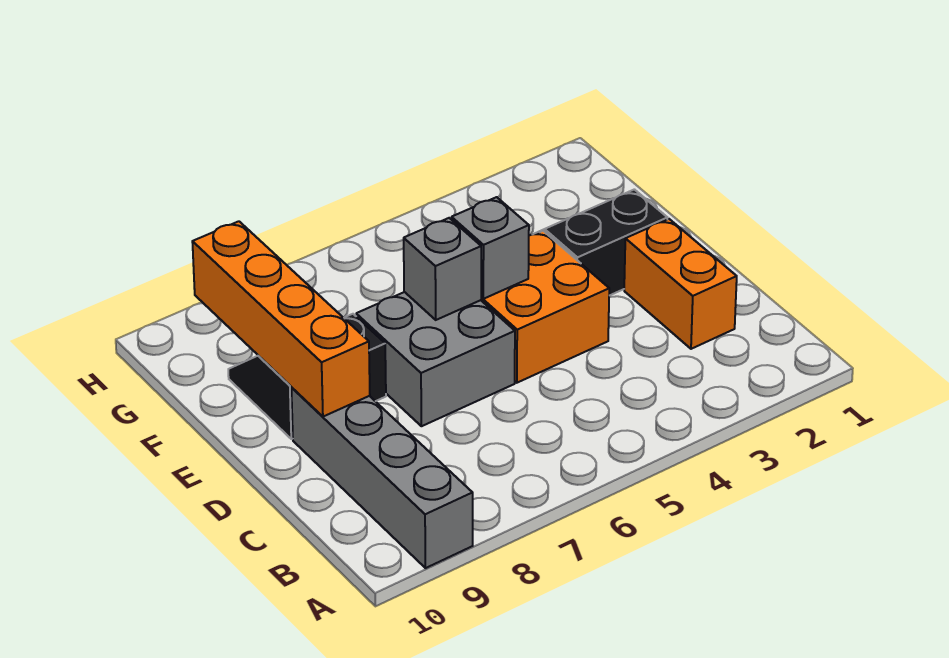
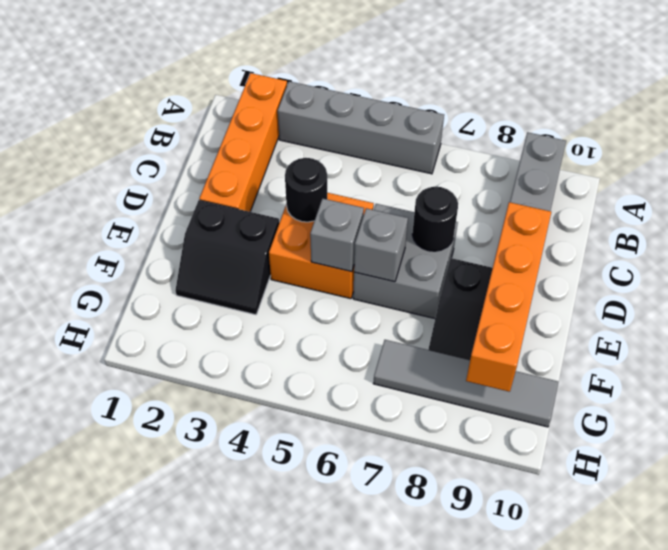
none -> grey 1x4 brick [278,81,444,174]
orange 1x2 brick [624,219,737,349] -> orange 1x4 brick [199,73,287,212]
none -> black 1x1 round brick [285,158,327,222]
none -> black 1x1 round brick [412,187,458,251]
none -> grey 1x4 tile [373,340,559,427]

